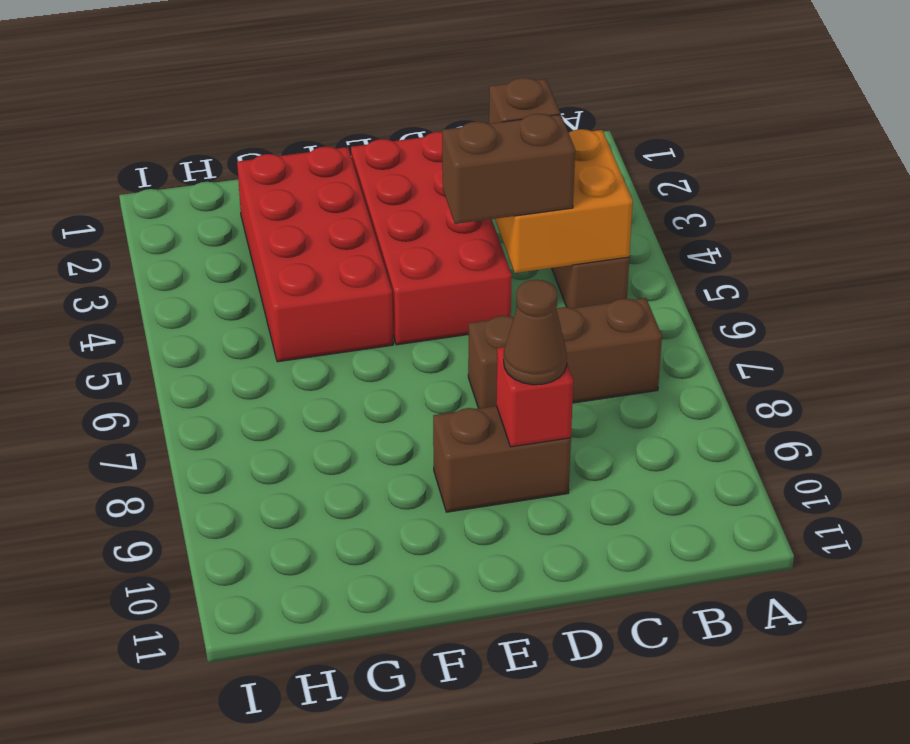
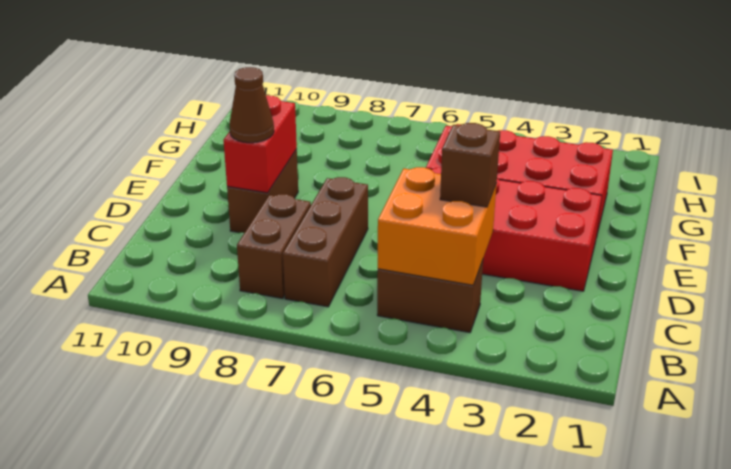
brown 1x2 brick [442,114,575,224] -> brown 1x2 brick moved to [237,194,311,299]
red 1x1 brick [496,347,573,447] -> red 1x2 brick [223,95,297,193]

